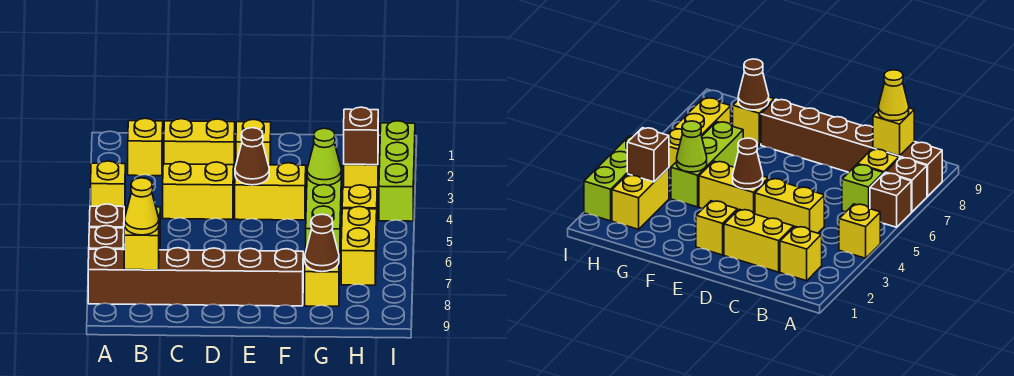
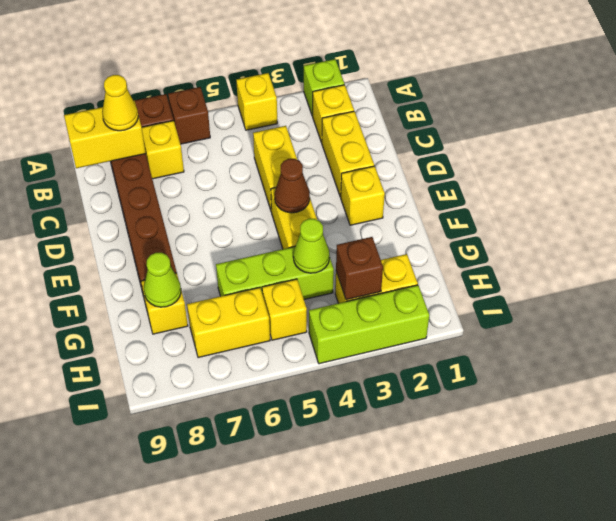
lime 1x1 brick [842,165,883,212] -> lime 1x1 brick moved to [304,59,344,116]
yellow 1x1 brick [124,215,159,270] -> yellow 1x2 brick [64,100,146,168]
brown 1x1 cone [305,214,339,272] -> lime 1x1 cone [144,253,181,307]

